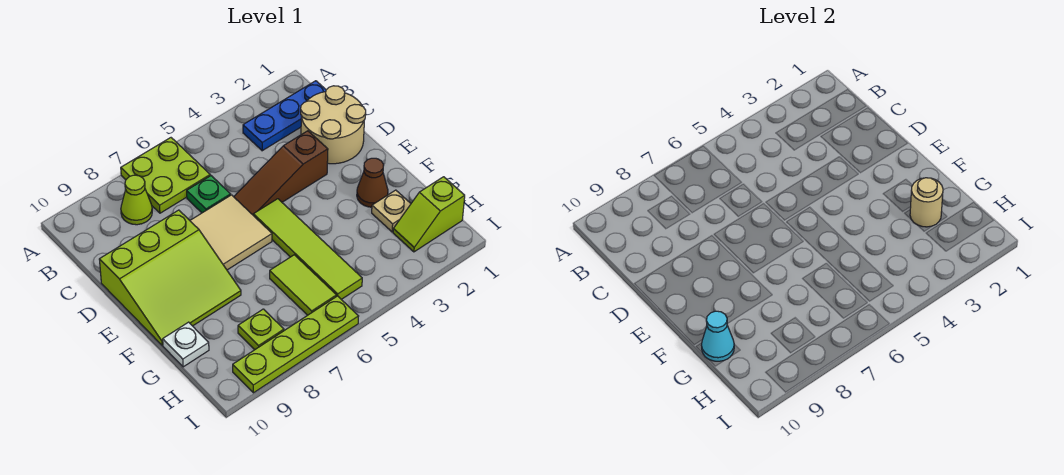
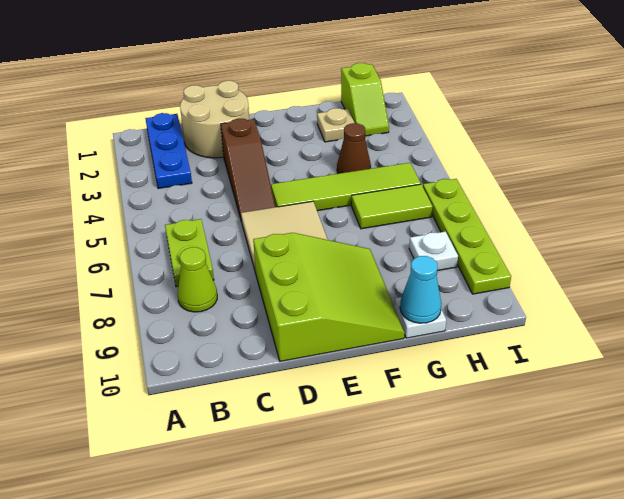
lime 2x2 plate [121,138,210,213] -> lime 1x2 plate [165,219,214,287]
green 1x1 plate [187,176,231,213] -> none
brown 1x1 cone [357,158,388,207] -> brown 1x1 cone moved to [337,123,371,174]
tan 1x1 round brick [910,178,943,227] -> none
lime 1x1 plate [238,309,284,350] -> white 1x1 plate [409,231,458,271]

